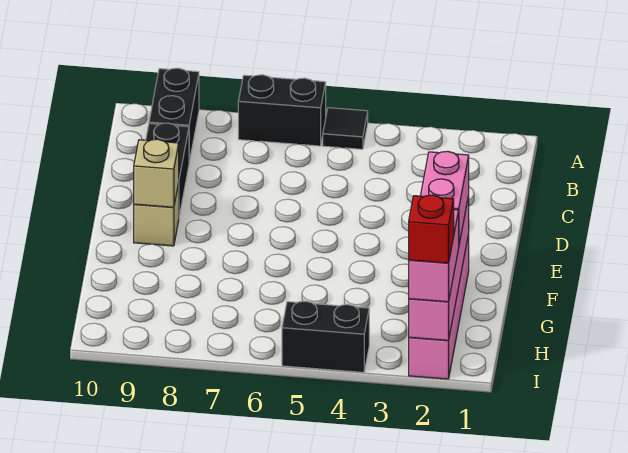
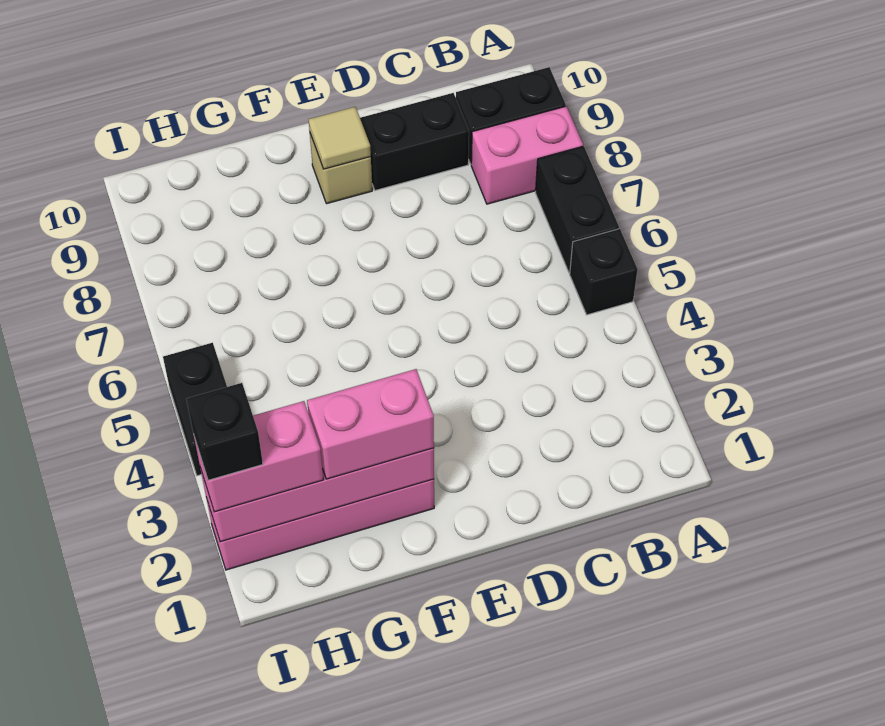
black 1x1 tile [323,108,368,149] -> black 1x1 brick [570,229,638,315]
none -> pink 1x2 brick [471,106,583,204]
tan 1x1 brick [134,139,179,207] -> tan 1x1 tile [309,107,371,169]
red 1x1 brick [409,195,454,263] -> black 1x1 brick [186,383,263,480]

